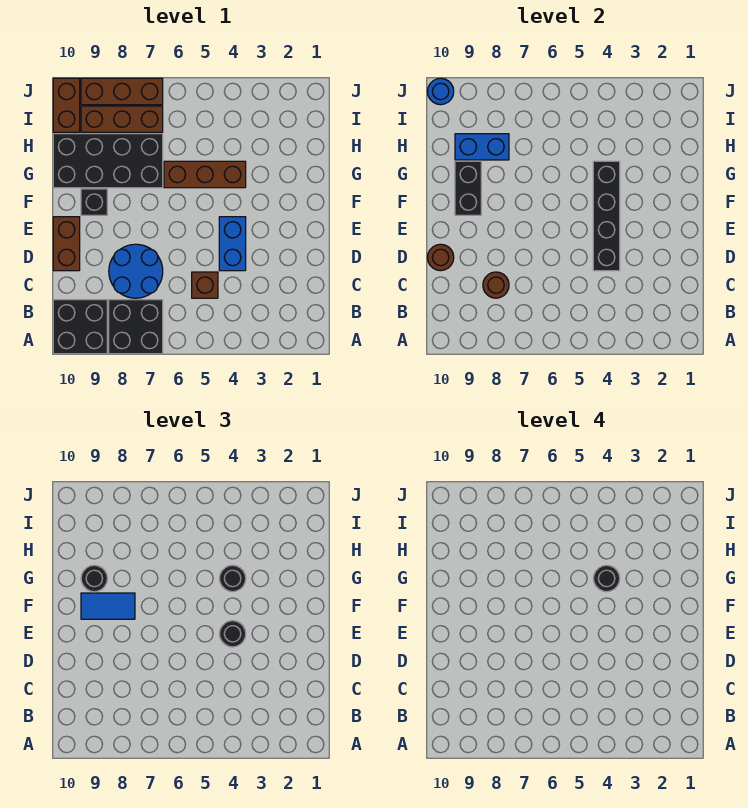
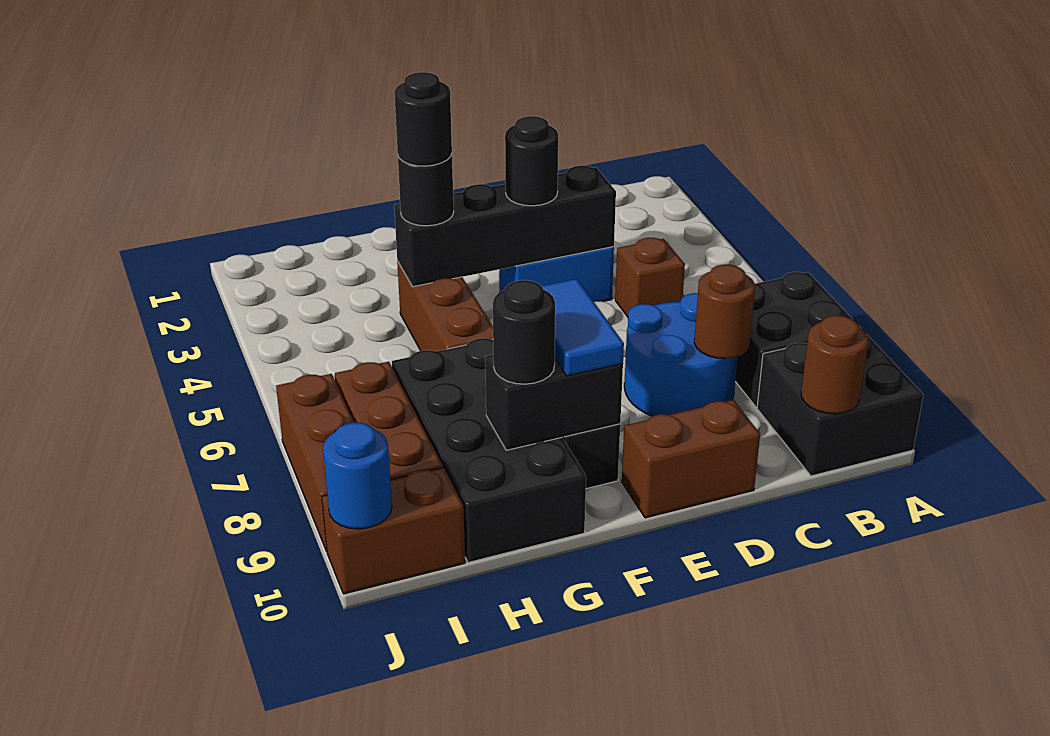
brown 1x1 round brick [428,244,454,271] -> brown 1x1 round brick moved to [801,316,868,414]
blue 1x2 brick [455,134,509,160] -> none

